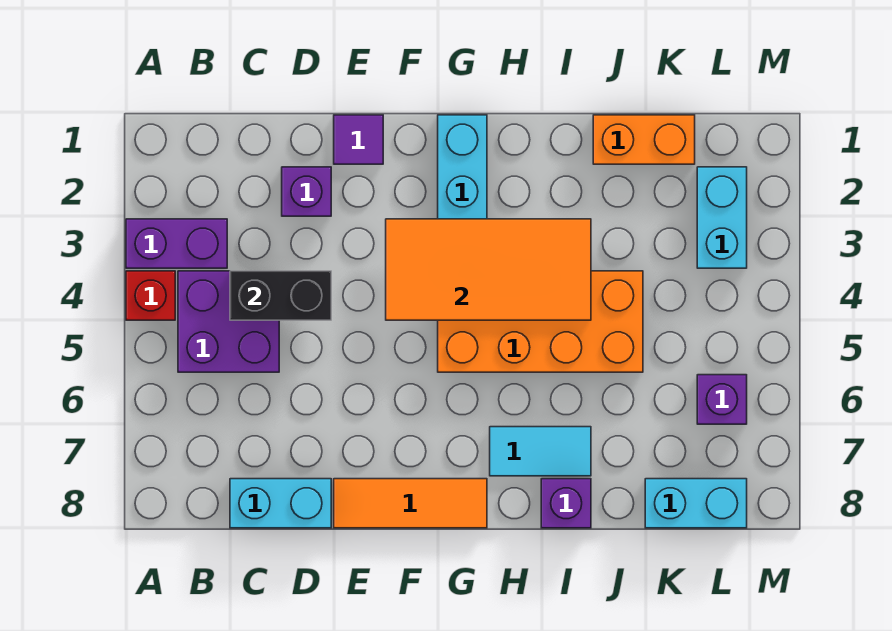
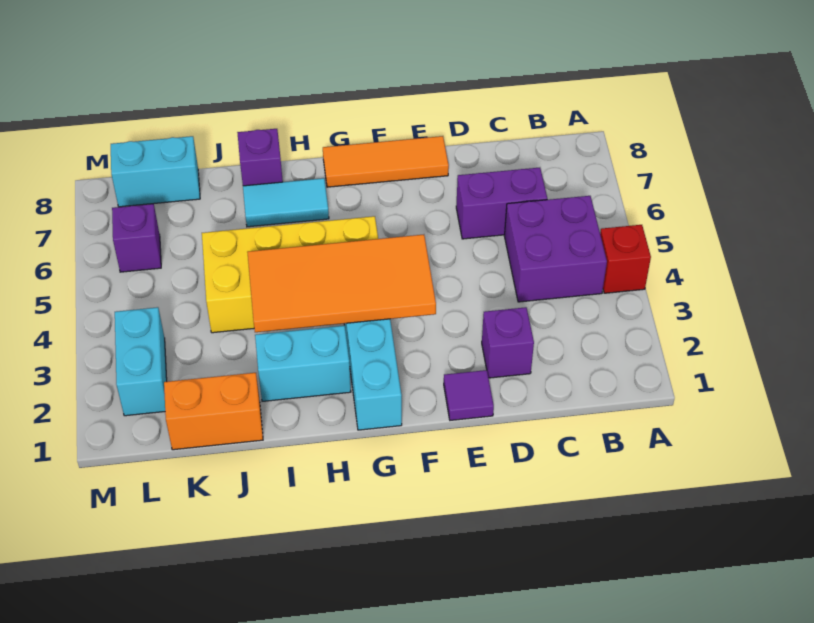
purple 1x2 brick [126,219,227,268] -> purple 1x2 brick moved to [456,168,547,239]
black 1x2 brick [230,271,331,320] -> none
cyan 1x2 brick [230,479,331,528] -> cyan 1x2 brick moved to [255,326,351,401]
orange 2x4 brick [438,271,643,372] -> yellow 2x4 brick [202,216,378,333]

